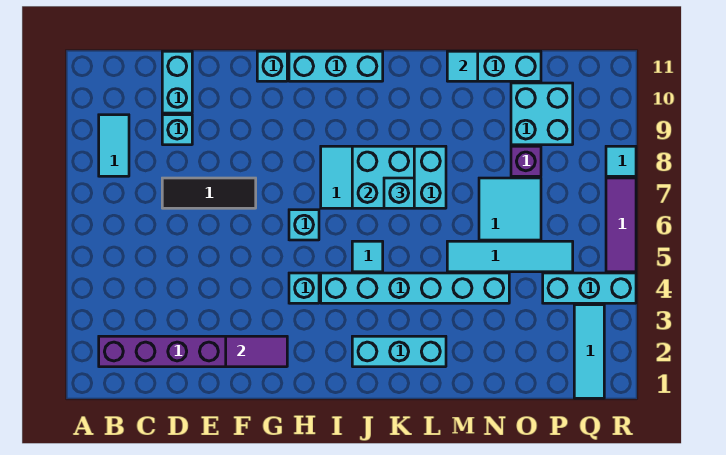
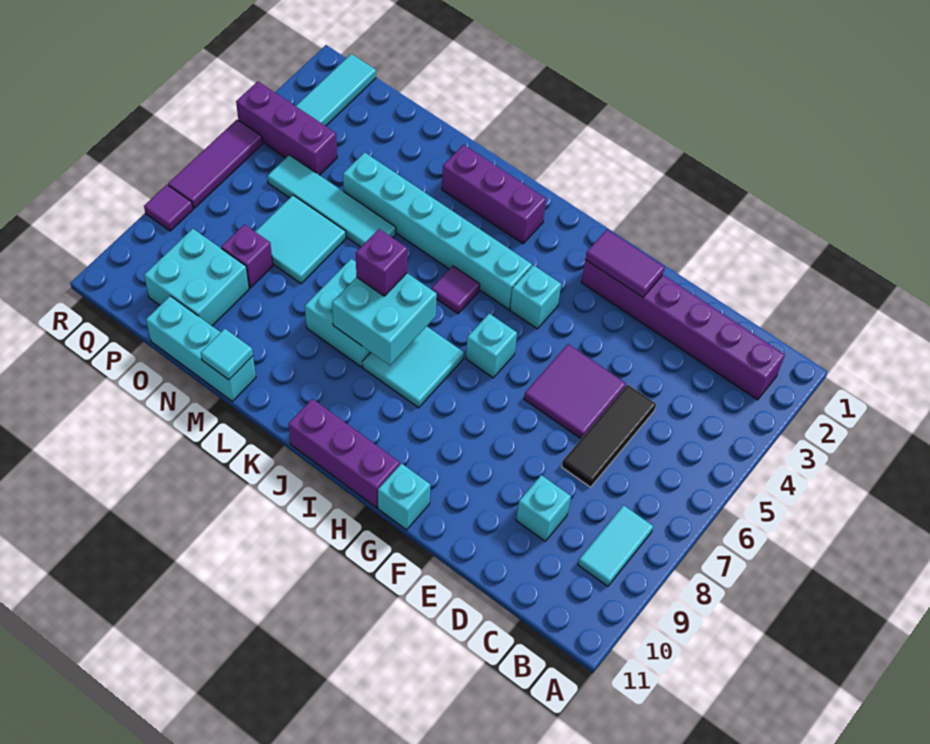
black 1x3 tile [162,178,256,208] -> black 1x3 tile turned to [562,385,656,487]
cyan 1x2 brick [162,51,192,113] -> none
none -> purple 2x2 tile [524,344,626,439]
cyan 1x3 brick [289,51,383,81] -> purple 1x3 brick [288,399,400,508]
cyan 1x3 brick [352,336,446,367] -> purple 1x3 brick [442,145,546,244]
cyan 1x1 tile [352,241,383,272] -> purple 1x1 tile [432,266,480,314]
cyan 1x1 brick [384,178,414,208] -> purple 1x1 brick [356,229,407,296]
cyan 1x3 brick [543,273,636,303] -> purple 1x3 brick [236,81,337,175]
cyan 1x1 tile [606,146,636,176] -> purple 1x1 tile [144,185,193,231]

